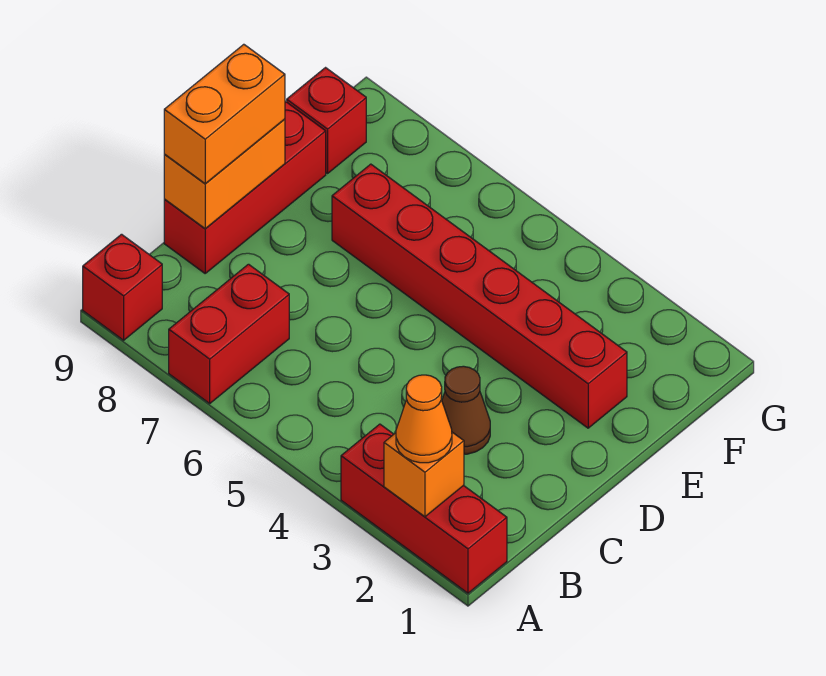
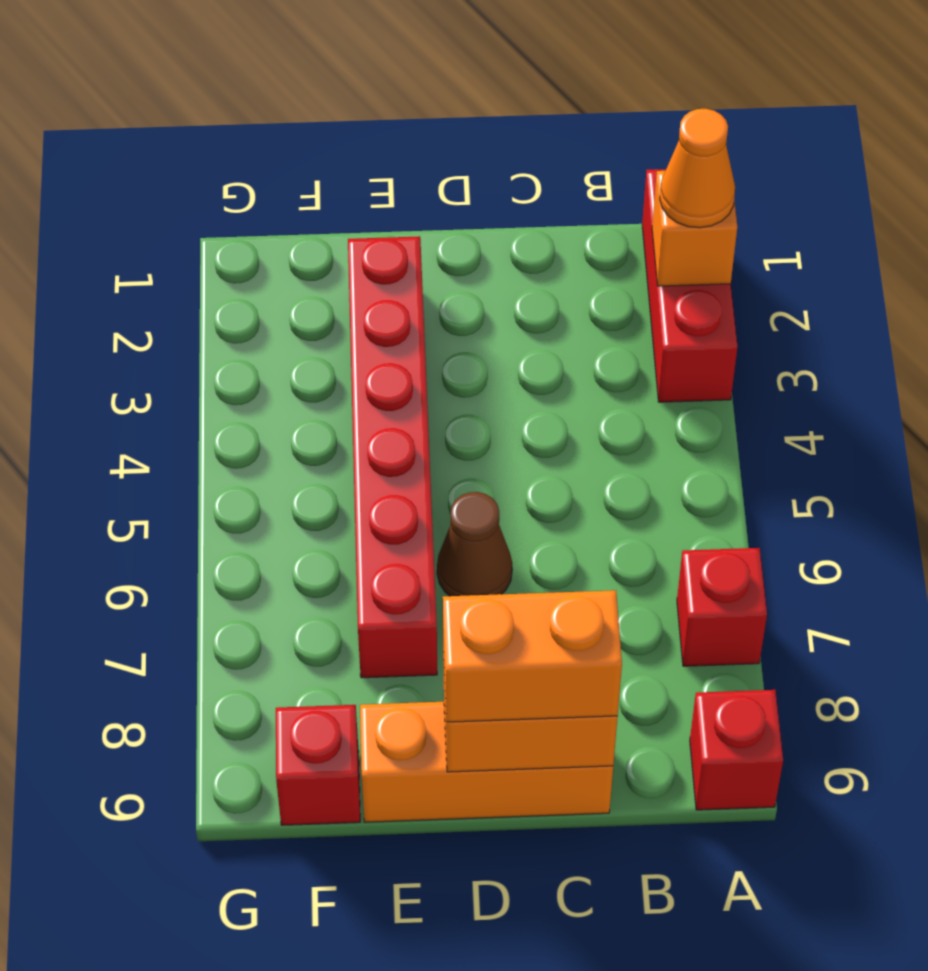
red 1x2 brick [169,264,289,403] -> red 1x1 brick [677,548,767,666]
brown 1x1 cone [442,366,490,454] -> brown 1x1 cone moved to [437,492,512,596]
red 1x3 brick [164,101,326,273] -> orange 1x3 brick [360,702,613,822]

